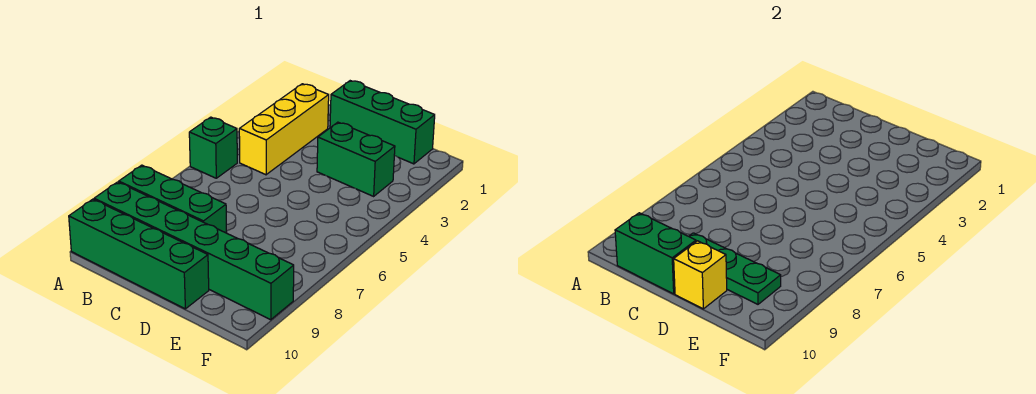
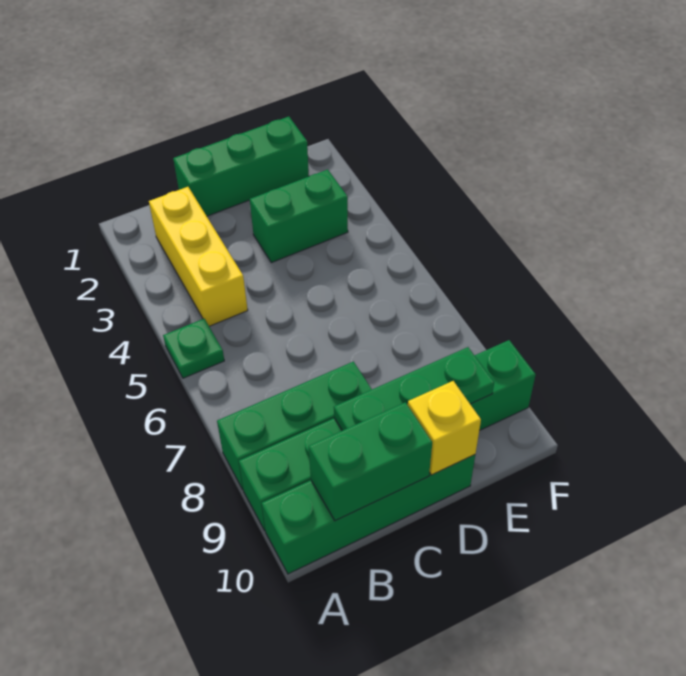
green 1x1 brick [189,117,237,178] -> green 1x1 plate [163,319,224,378]

